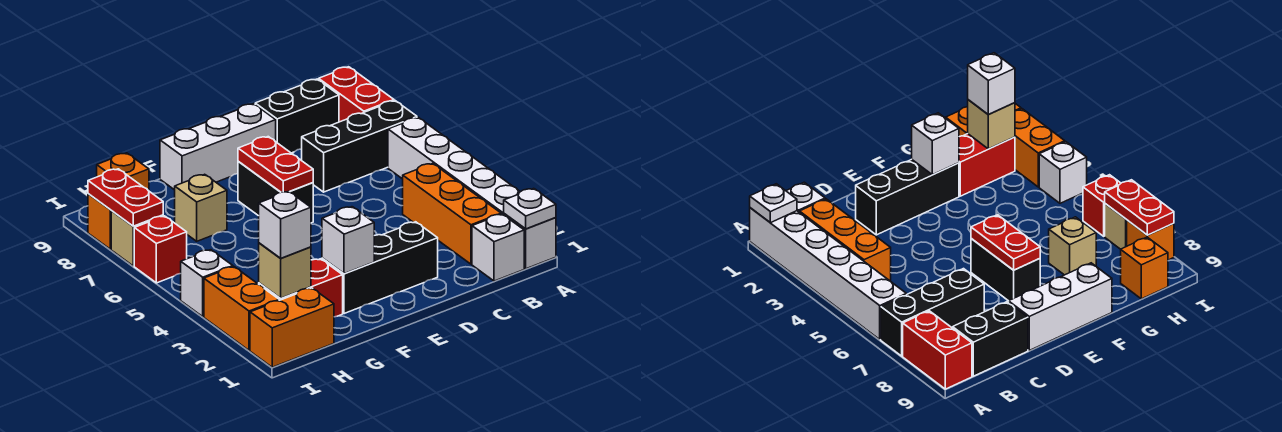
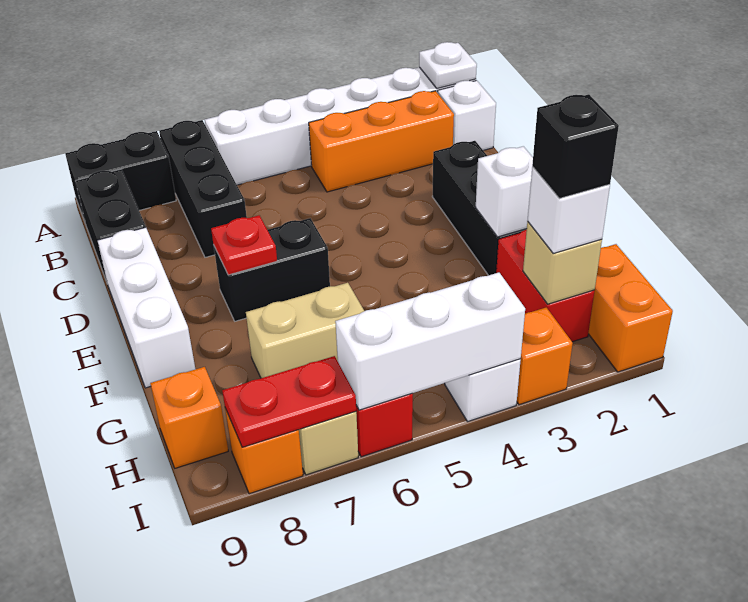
red 1x2 brick [319,67,394,122] -> black 1x2 brick [65,131,176,221]
red 1x2 plate [238,137,313,192] -> red 1x1 plate [211,215,277,275]
tan 1x1 brick [175,174,227,241] -> tan 1x2 brick [246,283,364,378]
none -> black 1x1 brick [532,94,619,199]
orange 1x2 brick [204,267,279,350] -> orange 1x1 brick [517,308,573,405]
none -> white 1x3 brick [335,273,525,410]

